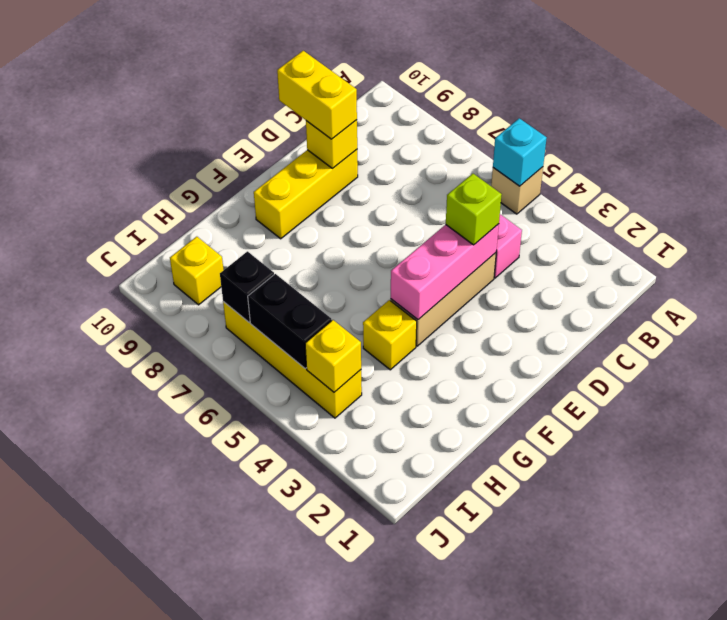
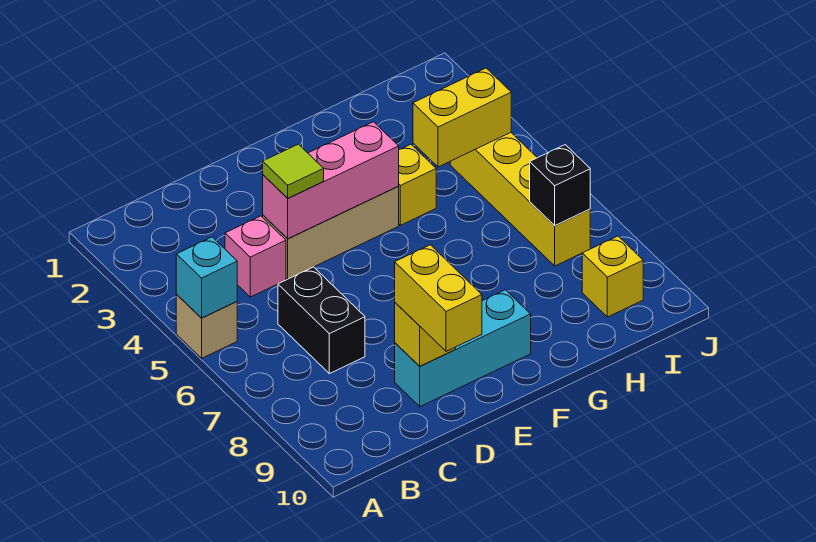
lime 1x1 brick [446,174,502,245] -> lime 1x1 tile [263,144,324,198]
yellow 1x3 brick [254,150,358,239] -> cyan 1x3 brick [395,290,531,407]
yellow 1x1 brick [305,320,361,392] -> yellow 1x2 brick [413,68,511,167]
black 1x2 brick [248,274,332,368] -> black 1x2 brick moved to [278,267,365,374]

